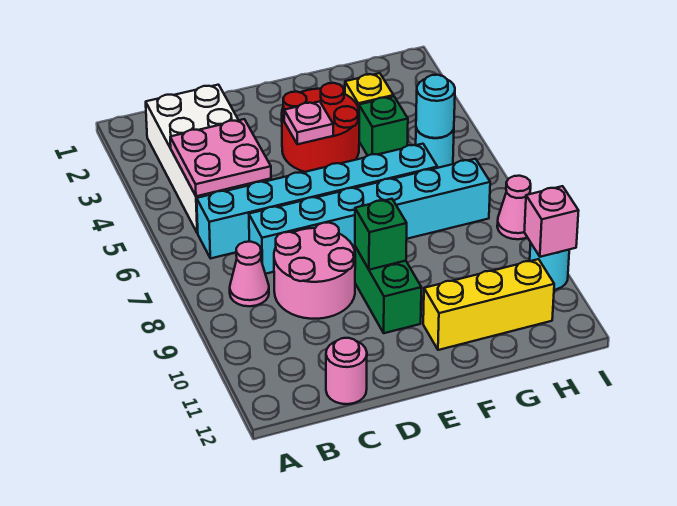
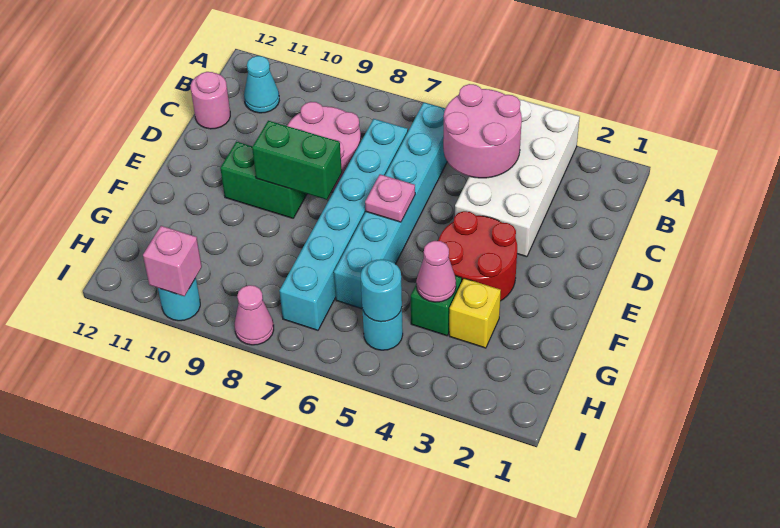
white 2x4 brick [146,85,271,233] -> white 2x4 brick turned to [455,99,580,257]
pink 2x2 plate [170,119,271,196] -> pink 2x2 round brick [443,84,522,178]
pink 1x1 cone [230,242,269,306] -> pink 1x1 cone moved to [416,241,456,302]
none -> cyan 1x1 cone [244,56,279,113]
pink 1x1 plate [284,101,333,144] -> pink 1x1 plate moved to [365,174,415,222]
green 1x1 brick [355,199,407,270] -> green 1x2 brick [252,121,342,200]
yellow 1x3 brick [423,259,554,350] -> none

